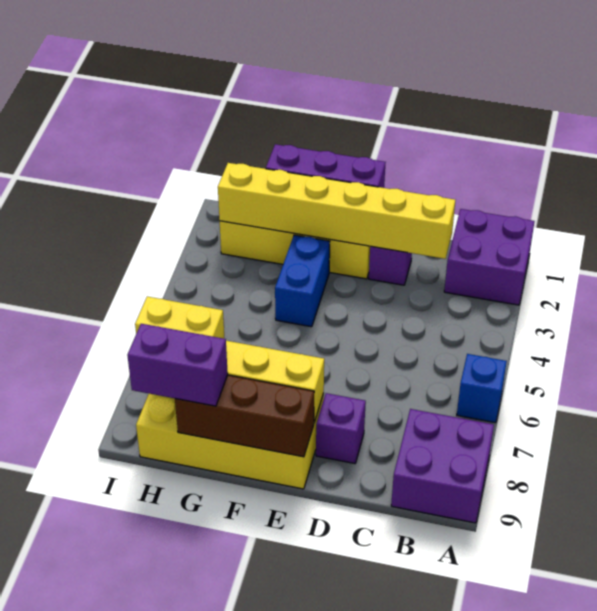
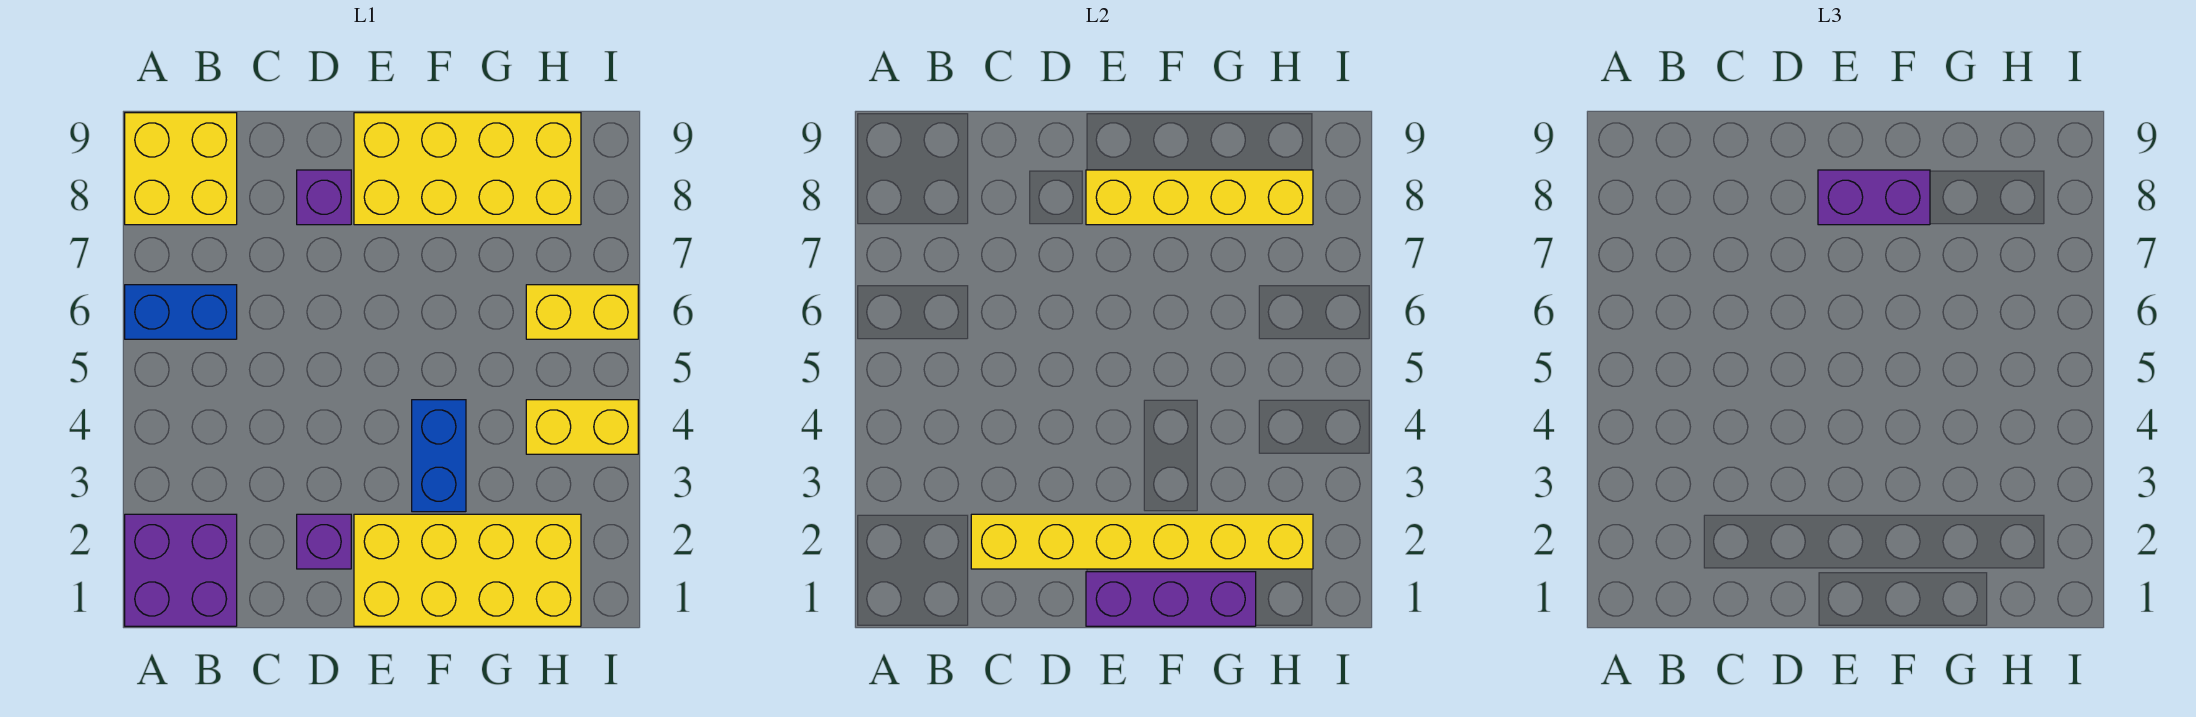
blue 1x1 brick [457,354,507,423] -> blue 1x2 brick [125,285,237,339]
purple 2x2 brick [391,409,494,523] -> yellow 2x2 brick [125,113,237,225]
brown 1x3 brick [175,375,314,457] -> none
purple 1x2 brick [127,324,228,406] -> purple 1x2 brick moved to [1818,170,1930,225]
none -> yellow 1x2 brick [526,400,638,454]

